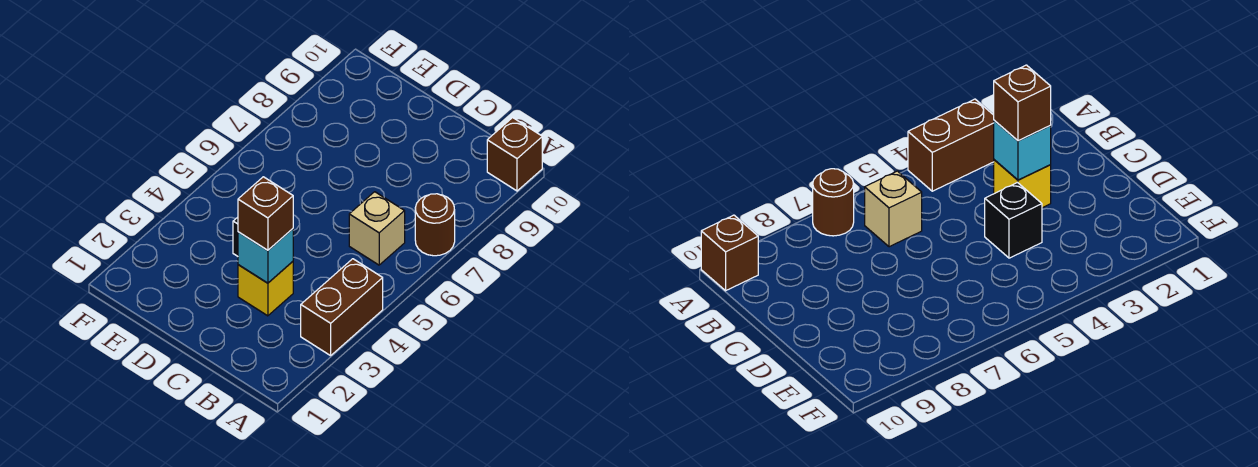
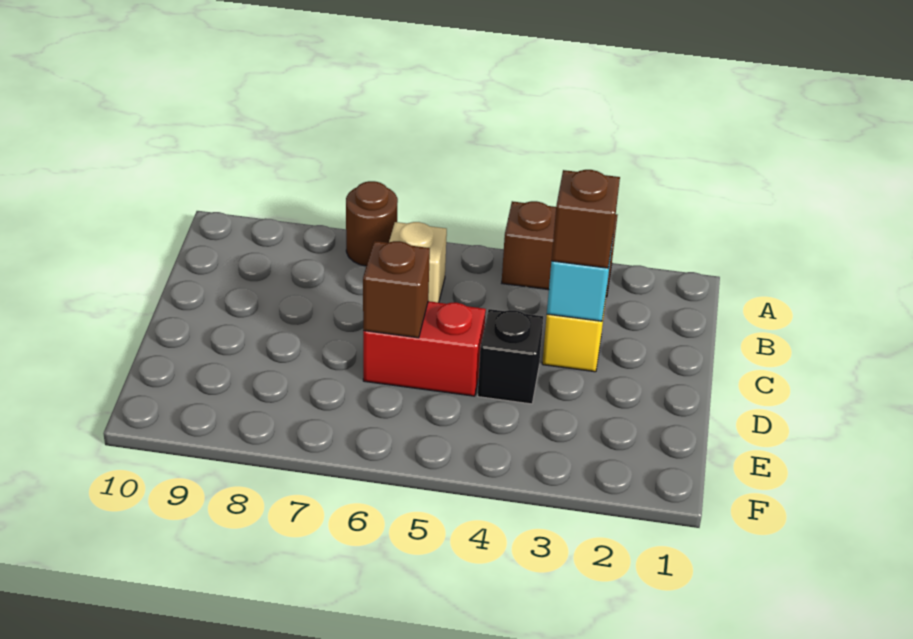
brown 1x1 brick [487,118,542,191] -> brown 1x1 brick moved to [363,241,430,338]
none -> red 1x2 brick [363,301,486,396]

